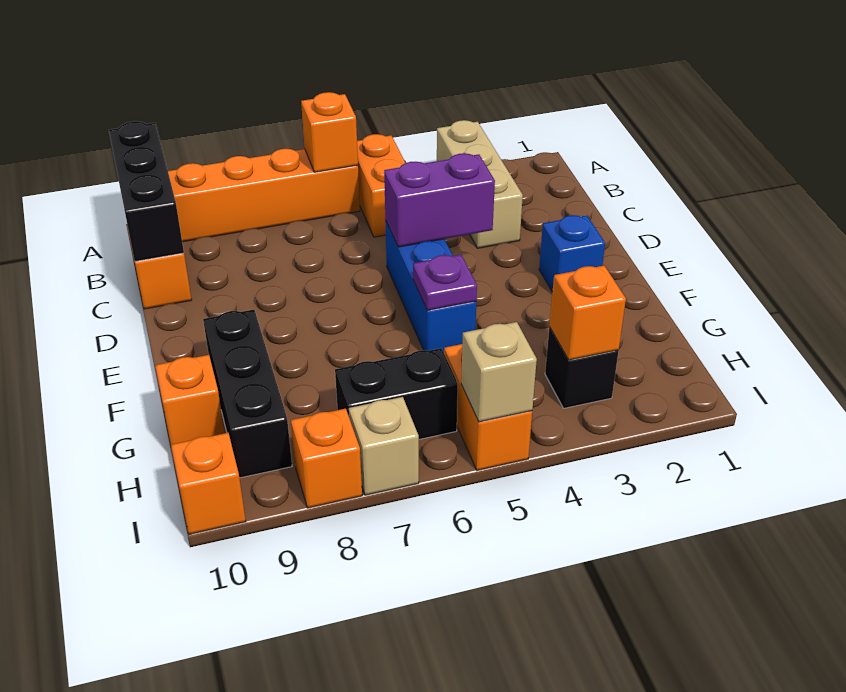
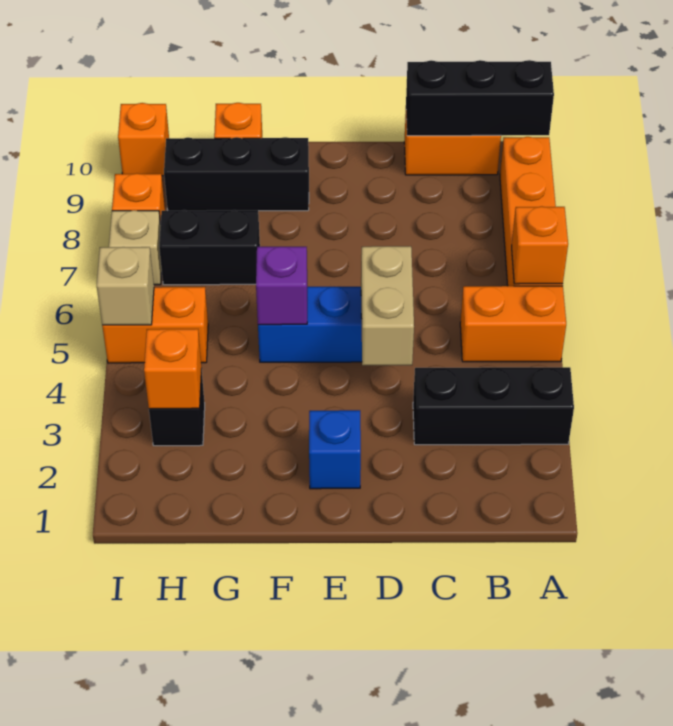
tan 1x3 brick [437,120,523,248] -> black 1x3 brick [413,367,574,445]
purple 1x2 brick [384,153,495,247] -> tan 1x2 brick [361,246,414,365]
purple 1x1 plate [413,255,477,310] -> purple 1x1 brick [256,247,307,325]
black 1x2 brick [335,348,458,439] -> black 1x2 brick turned to [159,210,260,285]

